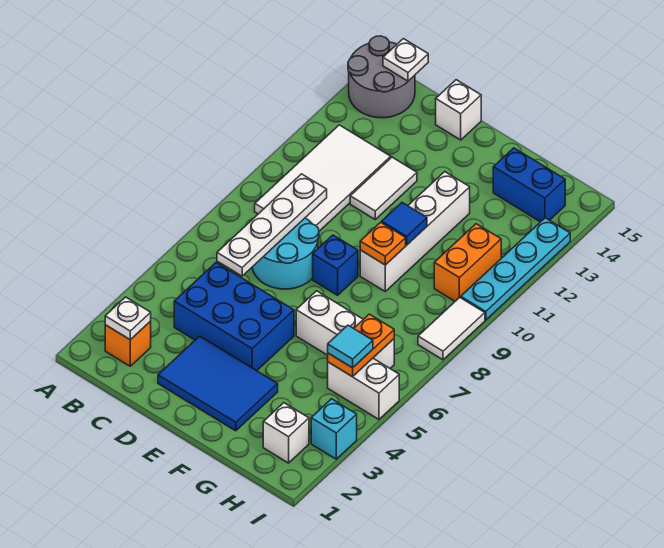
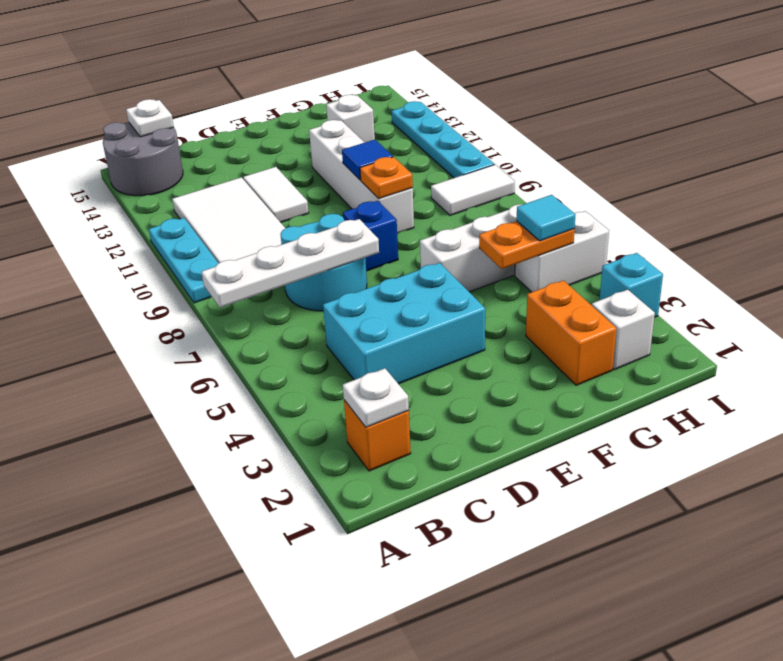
none -> cyan 1x3 plate [149,218,218,303]
blue 2x3 brick [174,263,294,371] -> cyan 2x3 brick [323,263,485,384]
white 1x4 plate [217,174,327,276] -> white 1x4 plate turned to [202,219,379,308]
blue 2x3 tile [158,336,278,431] -> none
white 1x1 brick [436,80,481,140] -> white 1x1 brick moved to [326,95,375,142]
blue 1x2 brick [493,148,565,222] -> none
orange 1x2 plate [328,314,394,377] -> orange 1x2 plate turned to [479,221,575,269]
orange 1x2 brick [434,224,501,301] -> orange 1x2 brick moved to [526,280,617,385]
white 1x2 tile [418,297,485,360] -> white 1x2 tile turned to [431,165,515,215]

